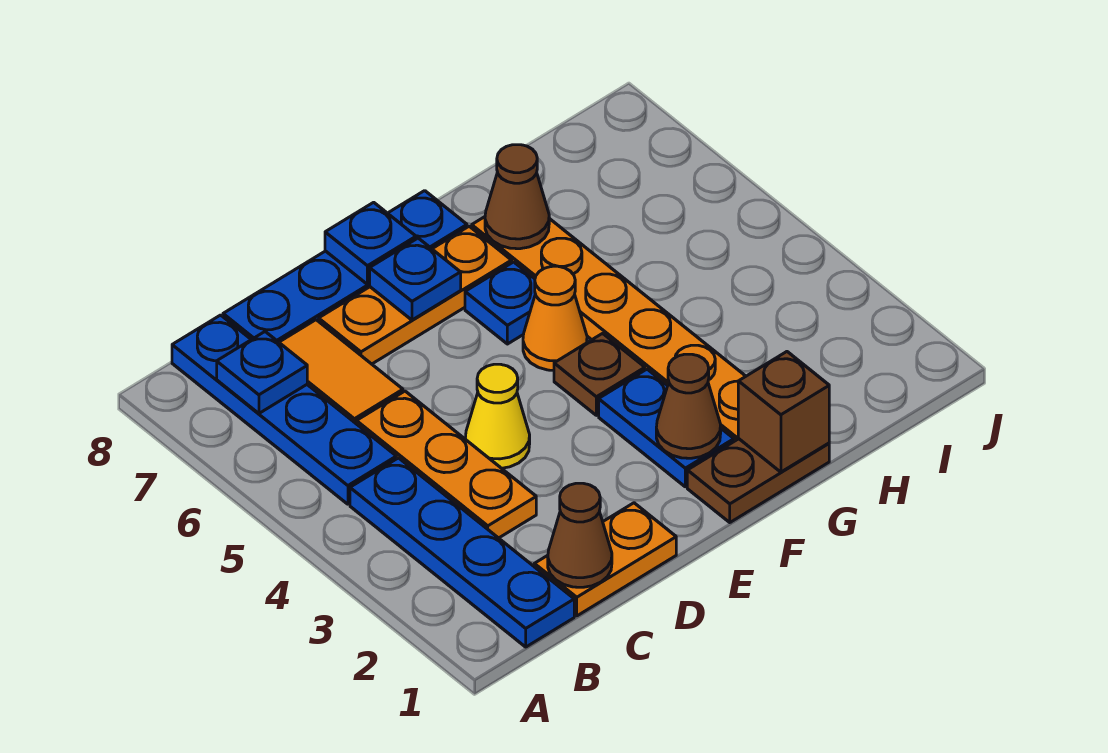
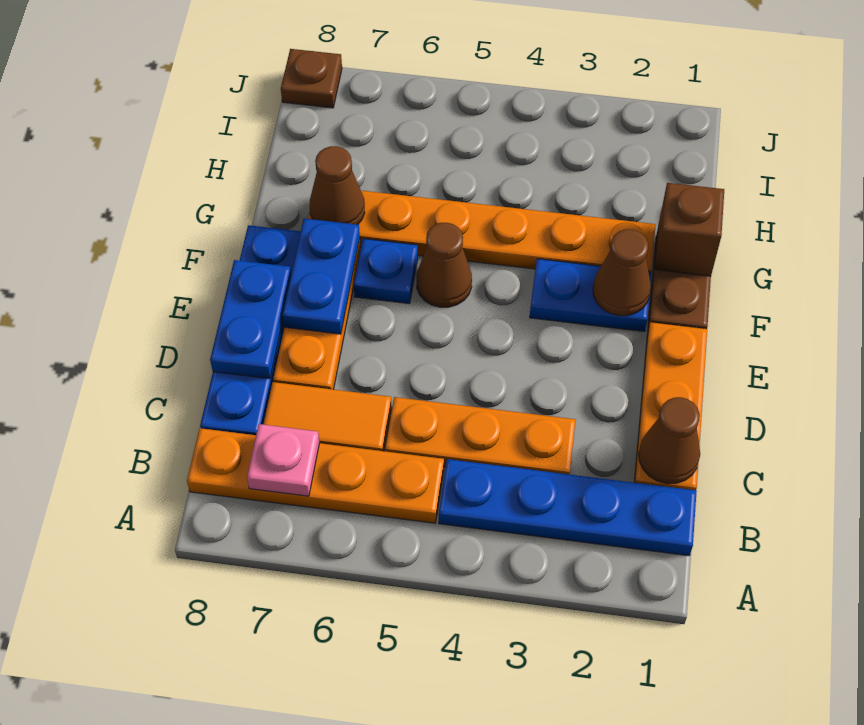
blue 1x4 plate [172,315,396,504] -> orange 1x4 plate [187,428,444,523]
blue 1x1 plate [217,332,307,413] -> pink 1x1 plate [247,424,319,496]
orange 1x2 plate [534,503,676,616] -> orange 1x3 plate [634,322,707,490]
yellow 1x1 cone [465,364,530,468] -> none
blue 1x1 plate [370,238,461,320] -> blue 1x2 plate [283,218,360,334]
blue 1x1 plate [325,202,416,284] -> blue 1x2 plate [210,260,291,379]
brown 1x1 plate [554,333,645,415] -> brown 1x1 plate moved to [281,49,342,108]
orange 1x1 cone [523,266,587,370] -> brown 1x1 cone [417,223,472,307]

